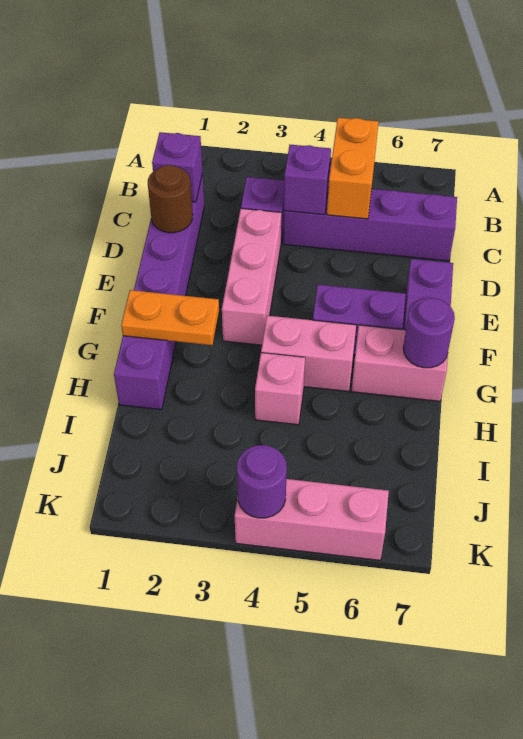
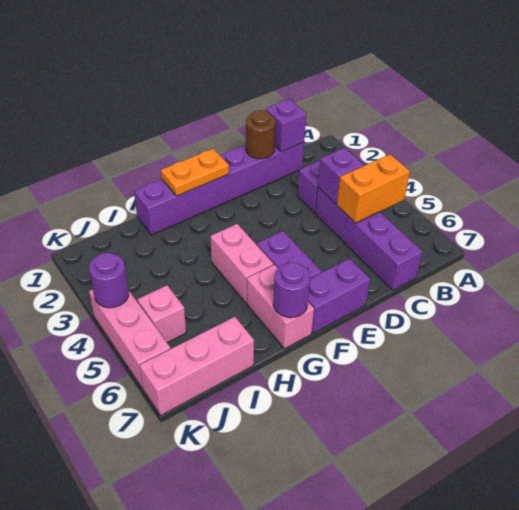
pink 1x3 brick [222,208,281,345] -> pink 1x3 brick moved to [140,317,254,416]
orange 1x2 plate [121,290,219,345] -> orange 1x2 plate turned to [161,149,229,196]
pink 1x1 brick [255,353,305,425] -> pink 1x1 brick moved to [137,285,186,343]

